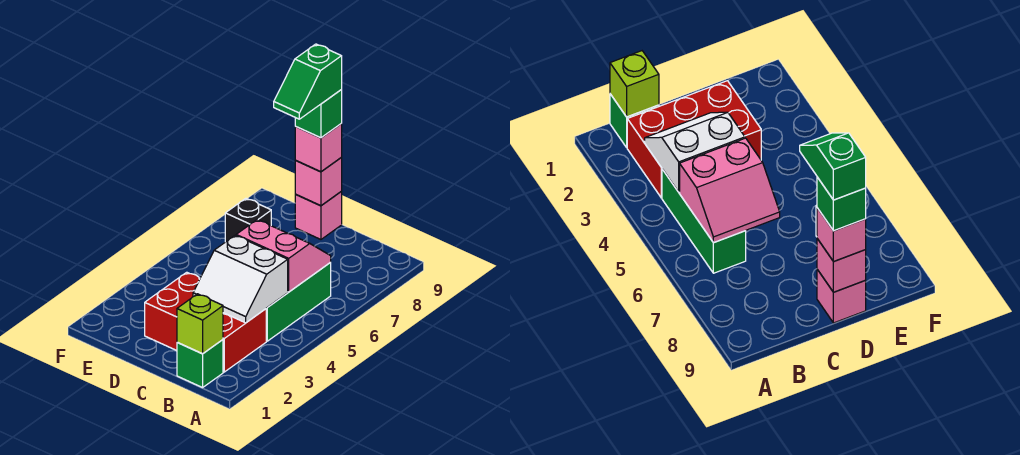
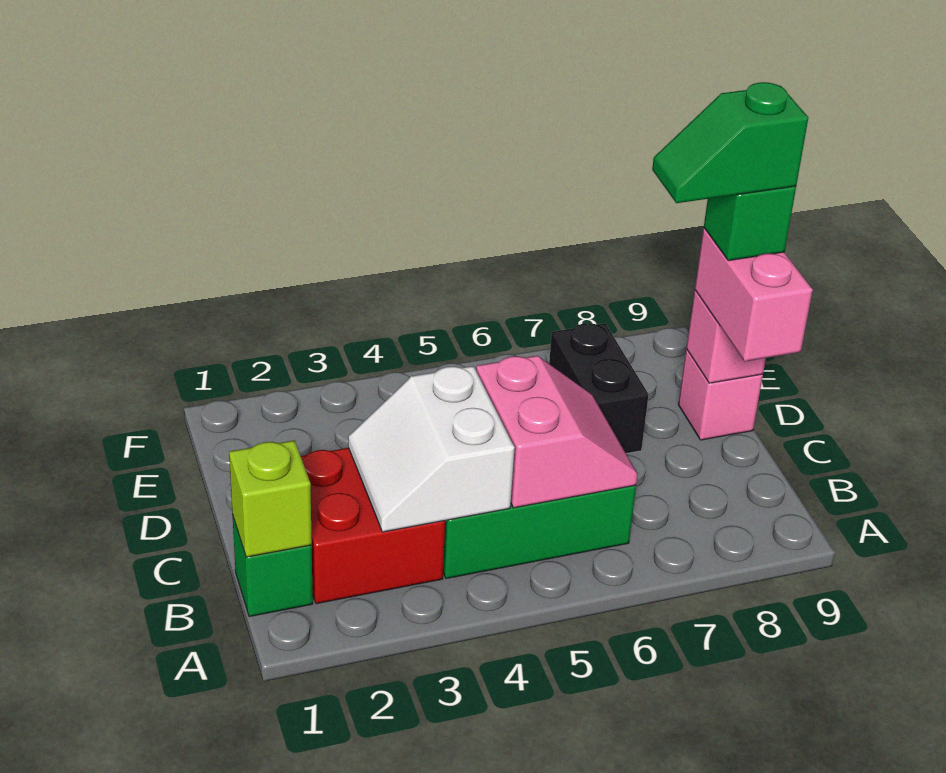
red 2x3 brick [145,272,266,372] -> red 2x2 brick [301,448,445,604]
pink 1x1 brick [295,124,342,172] -> pink 1x2 brick [695,228,813,361]
black 1x1 brick [225,198,271,242] -> black 1x2 brick [549,323,649,453]

